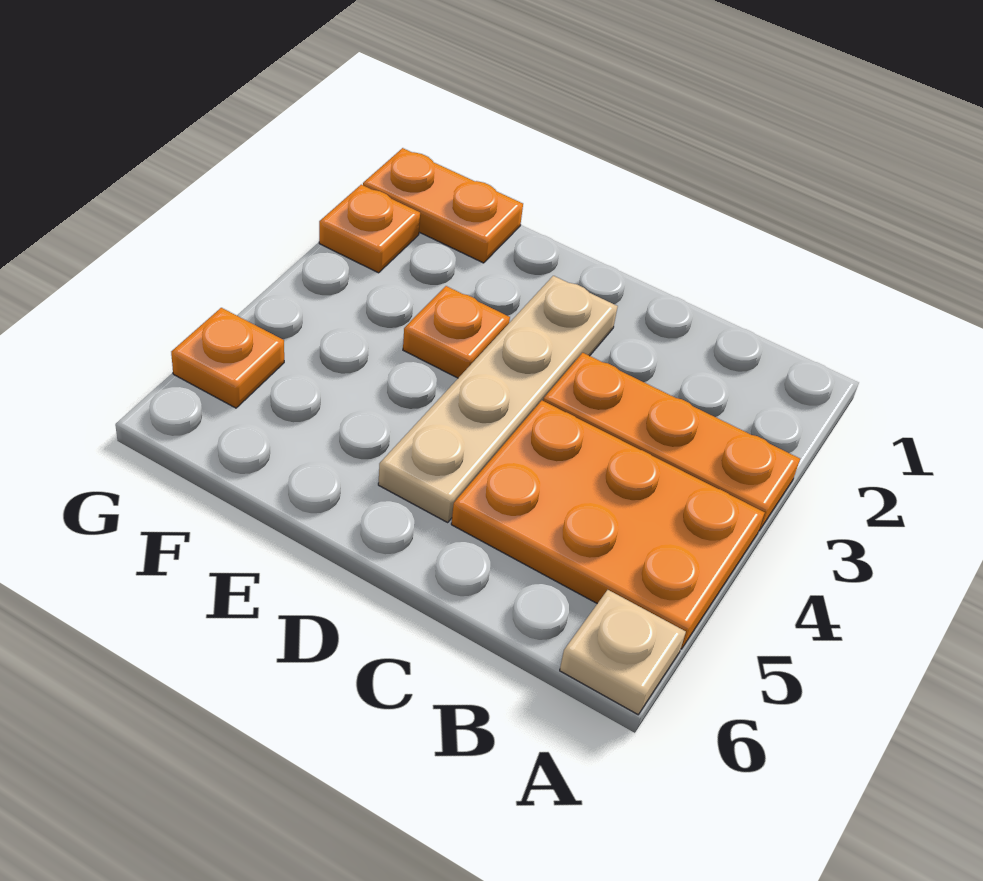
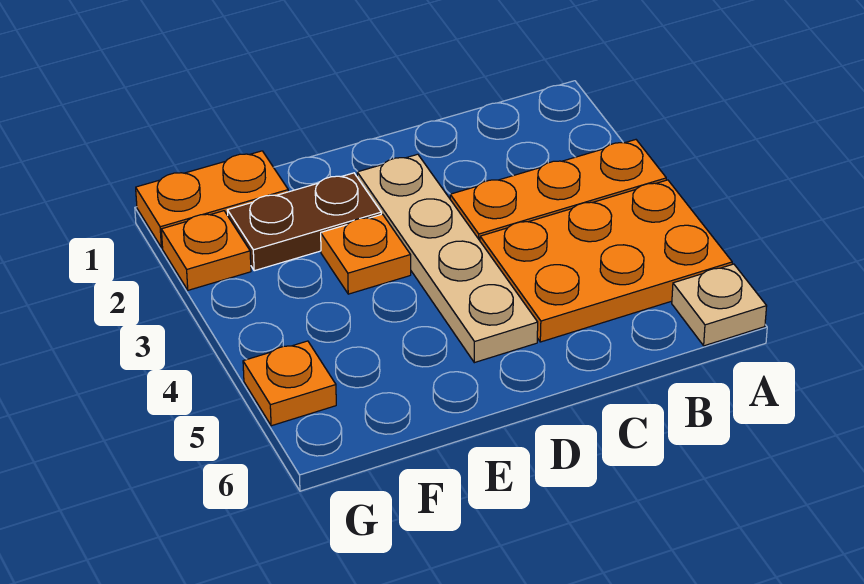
none -> brown 1x2 plate [227,173,381,271]

